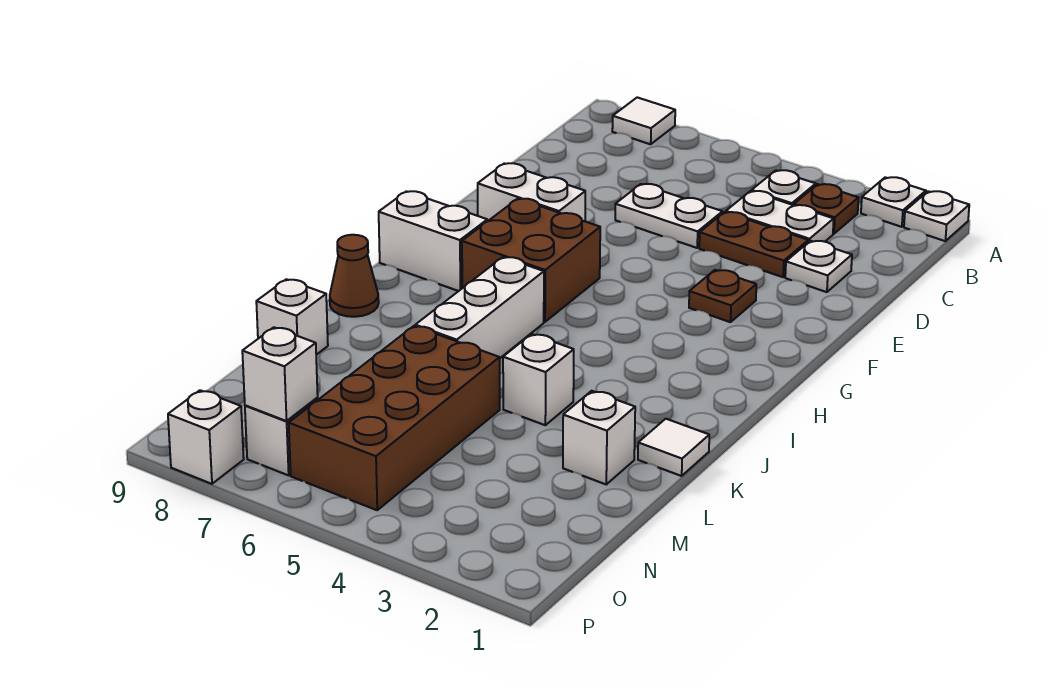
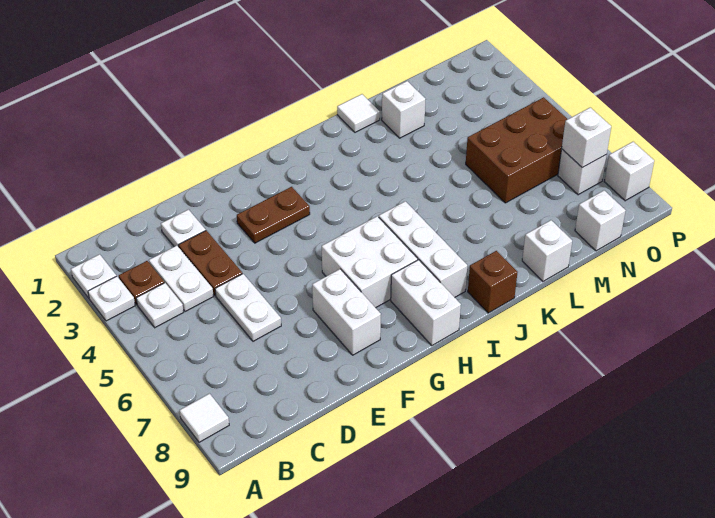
white 1x1 plate [904,191,969,241] -> white 1x1 plate moved to [88,276,135,321]
brown 1x1 plate [689,270,756,322] -> brown 1x2 plate [237,187,310,243]
brown 2x2 brick [462,199,600,322] -> white 2x2 brick [322,216,418,308]
white 1x3 brick [415,257,544,358] -> white 1x3 brick turned to [379,201,467,297]
brown 1x1 cone [330,235,379,317] -> brown 1x1 brick [468,251,517,313]
white 1x1 brick [503,334,574,425] -> white 1x1 brick moved to [575,191,626,251]
brown 2x4 brick [289,326,500,510] -> brown 2x3 brick [466,97,567,203]

